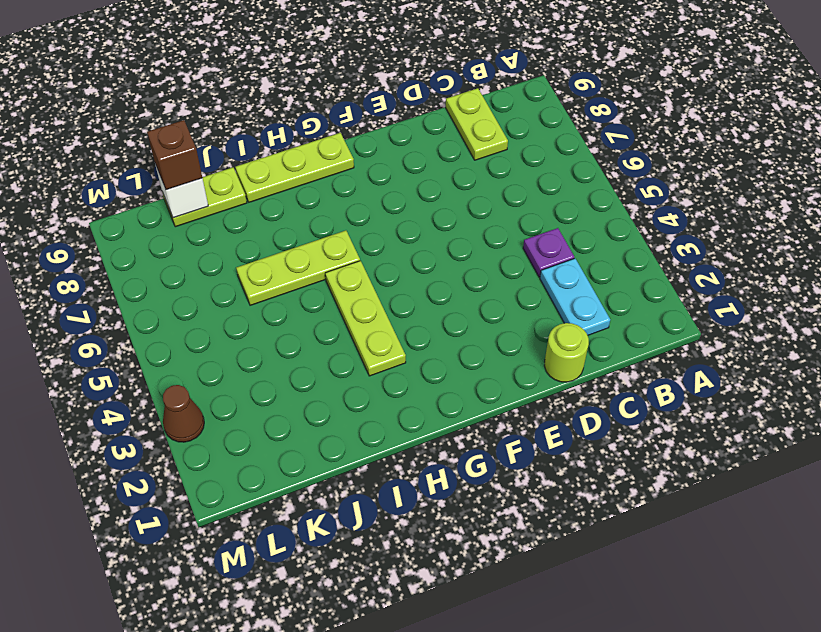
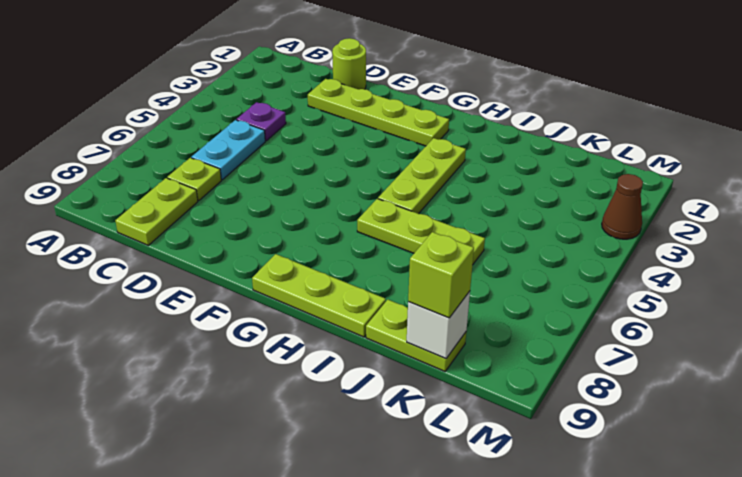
cyan 1x2 plate [540,258,610,335] -> cyan 1x2 plate moved to [191,120,265,180]
none -> lime 1x1 plate [167,158,221,201]
none -> lime 1x4 plate [308,79,449,146]
brown 1x1 brick [147,120,202,190] -> lime 1x1 brick [408,232,474,318]

